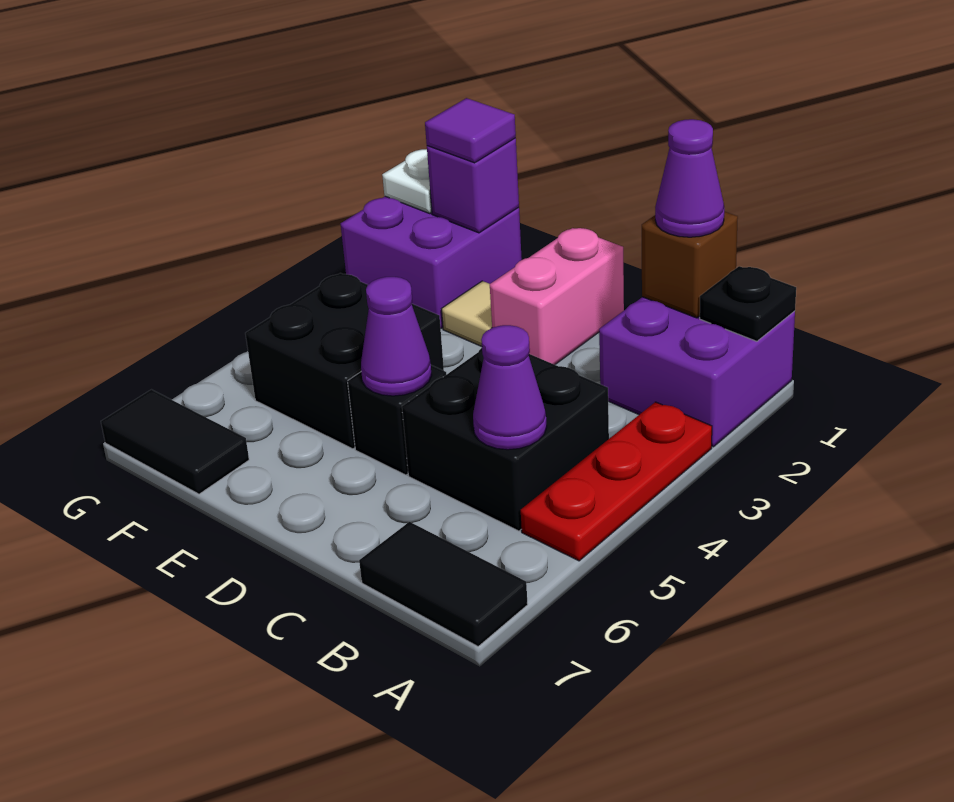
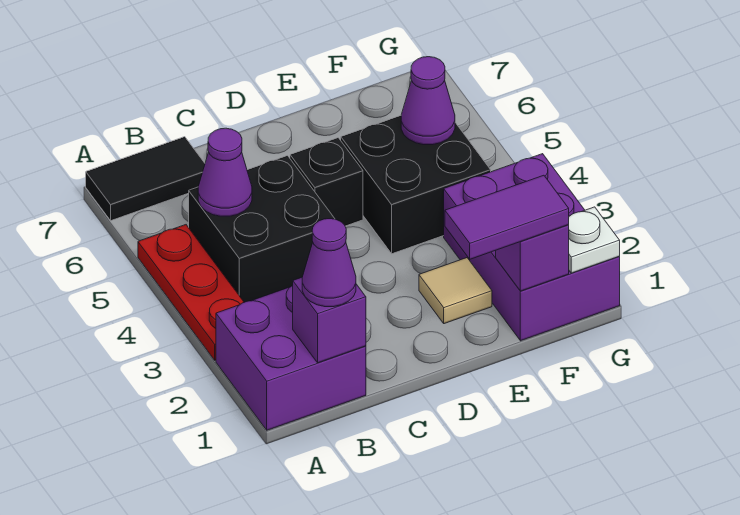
black 1x1 plate [700,266,796,341] -> none
brown 1x1 brick [642,212,738,318] -> purple 1x1 brick [293,277,366,363]
pink 1x2 brick [490,228,624,365] -> none
purple 1x1 cone [361,277,432,396] -> purple 1x1 cone moved to [401,57,455,145]
purple 2x2 brick [341,196,522,328] -> purple 2x3 brick [444,154,620,341]
purple 1x1 tile [425,98,516,163] -> purple 1x2 tile [445,175,569,259]
black 1x2 tile [101,390,249,494] -> none

